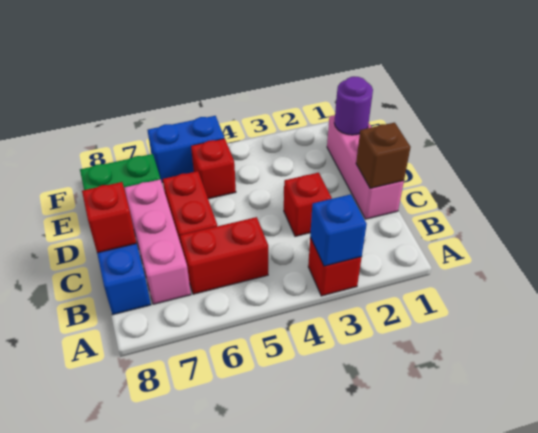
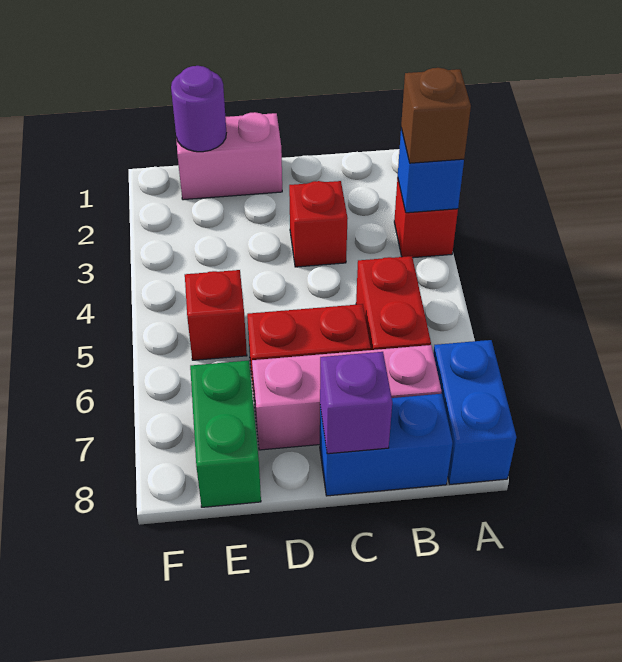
pink 1x3 brick [327,115,404,219] -> pink 1x2 brick [176,112,282,200]
brown 1x1 brick [356,123,411,188] -> brown 1x1 brick moved to [401,68,471,163]
red 1x1 brick [82,182,137,253] -> purple 1x1 brick [320,352,392,454]
blue 1x2 brick [148,116,225,182] -> blue 1x2 brick moved to [433,340,516,484]

